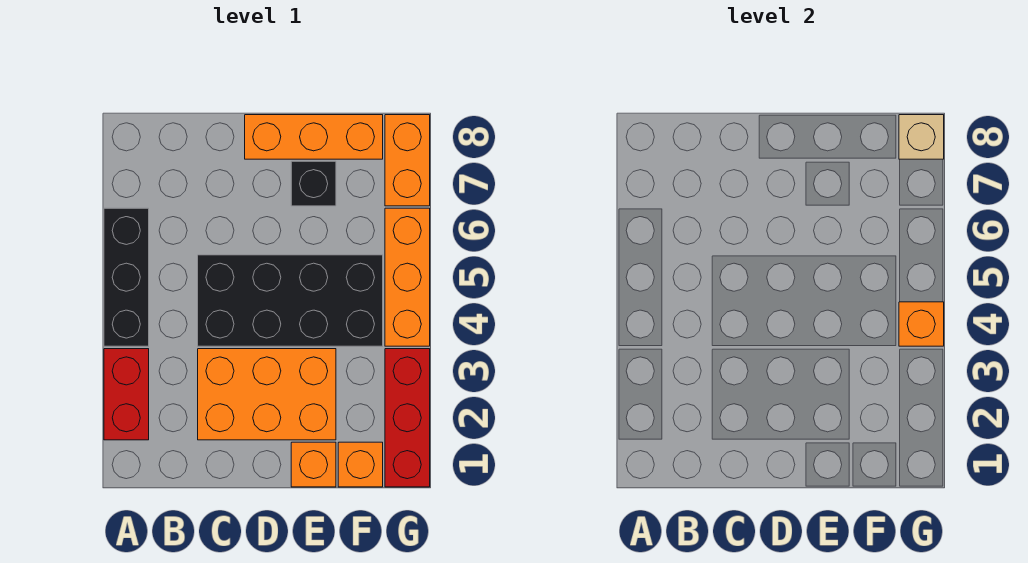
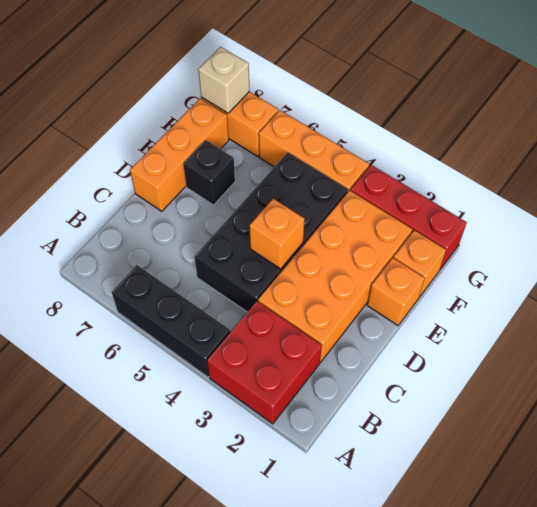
red 1x2 brick [104,349,149,440] -> red 2x2 brick [207,301,322,424]
orange 2x3 brick [198,349,336,440] -> orange 2x4 brick [258,190,413,362]
orange 1x1 brick [899,302,944,346] -> orange 1x1 brick moved to [249,199,305,269]

